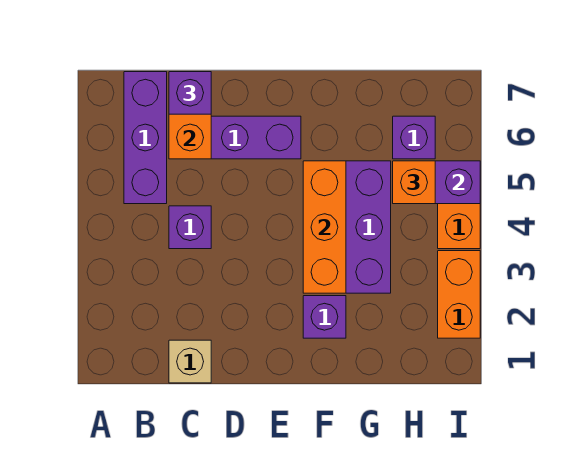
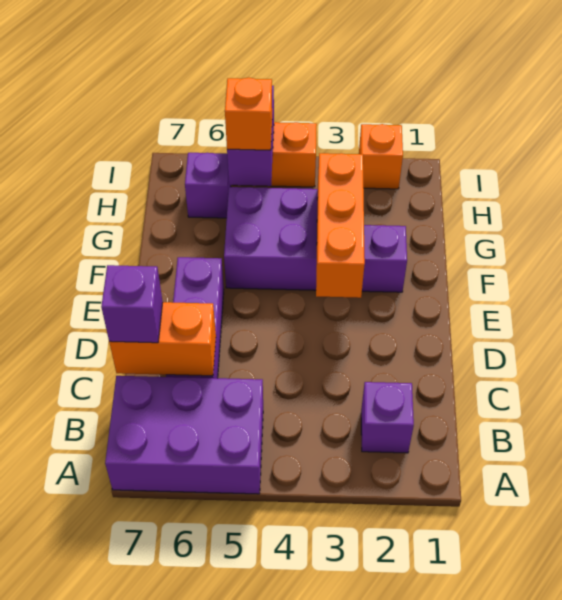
purple 1x3 brick [124,72,167,204] -> purple 2x3 brick [105,376,263,494]
tan 1x1 brick [169,340,211,383] -> none
purple 1x1 brick [169,206,211,249] -> purple 1x1 brick moved to [361,382,414,453]
orange 1x3 brick [303,161,346,293] -> orange 1x3 brick turned to [316,153,365,298]
orange 1x2 brick [438,251,480,338] -> orange 1x1 brick [359,124,403,189]

